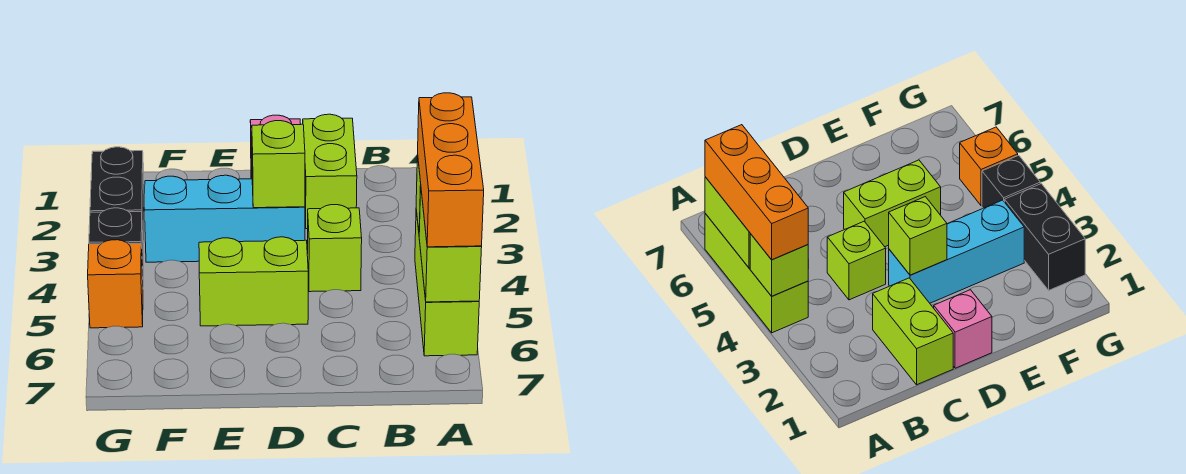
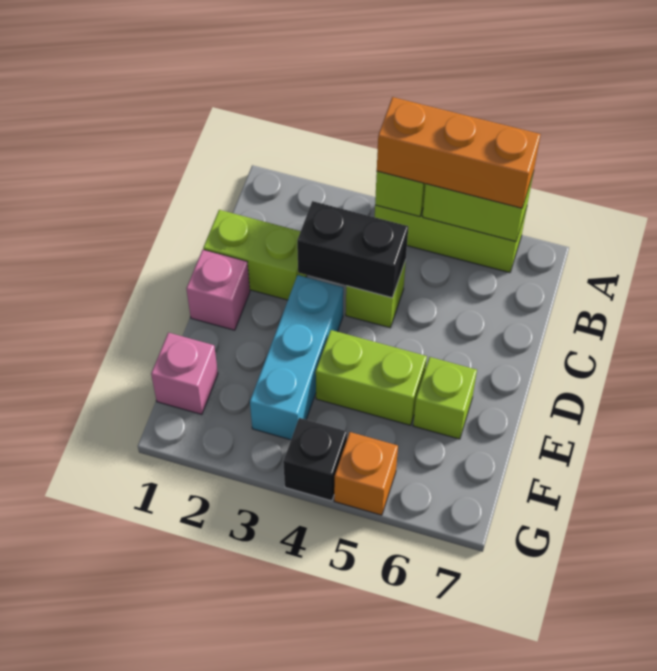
lime 1x1 brick [252,121,305,208] -> lime 1x1 brick moved to [413,357,477,439]
lime 1x2 brick [199,237,308,326] -> lime 1x2 brick turned to [316,330,427,425]
none -> pink 1x1 brick [151,333,218,414]
black 1x2 brick [90,147,144,262] -> black 1x2 brick moved to [297,201,408,298]

